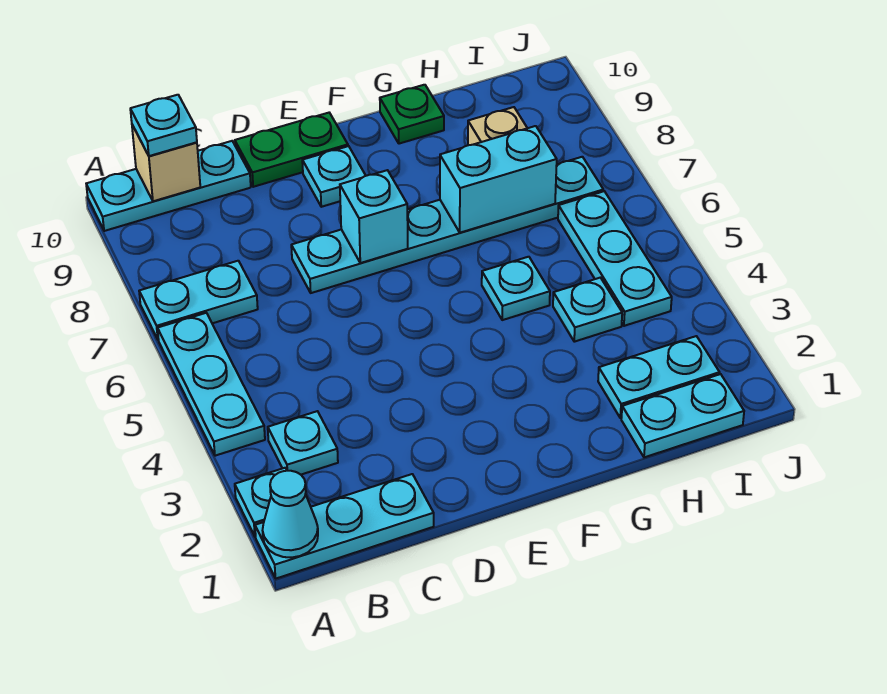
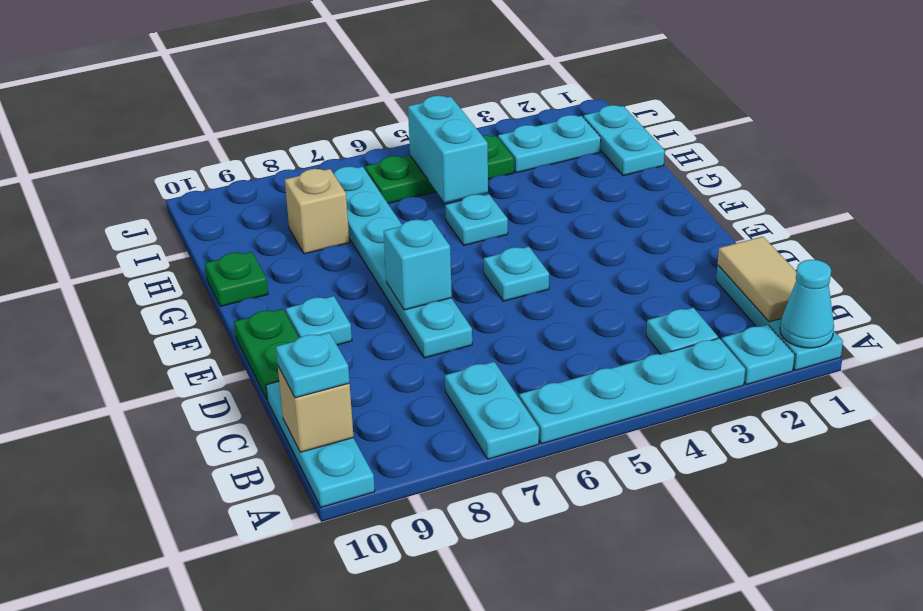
cyan 1x3 plate [158,313,265,456] -> cyan 1x4 plate [519,338,745,444]
none -> tan 1x2 tile [718,237,796,322]
cyan 1x2 brick [440,126,557,233] -> cyan 1x2 brick moved to [408,96,488,203]
cyan 1x2 plate [598,336,720,418] -> cyan 1x2 plate turned to [498,115,601,173]
cyan 1x1 plate [553,278,622,342] -> cyan 1x1 plate moved to [484,247,549,301]
cyan 1x3 plate [558,191,672,326] -> green 1x3 plate [365,135,514,203]

